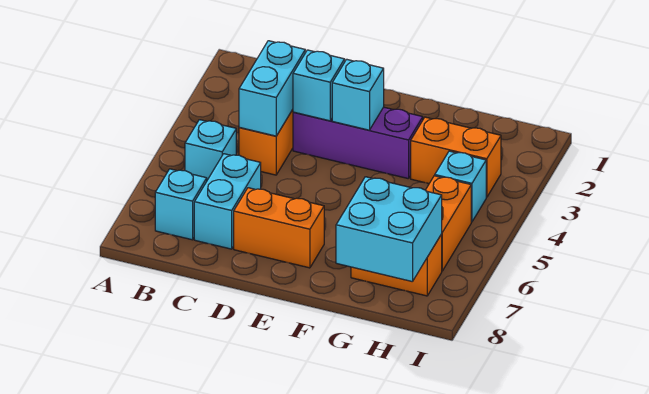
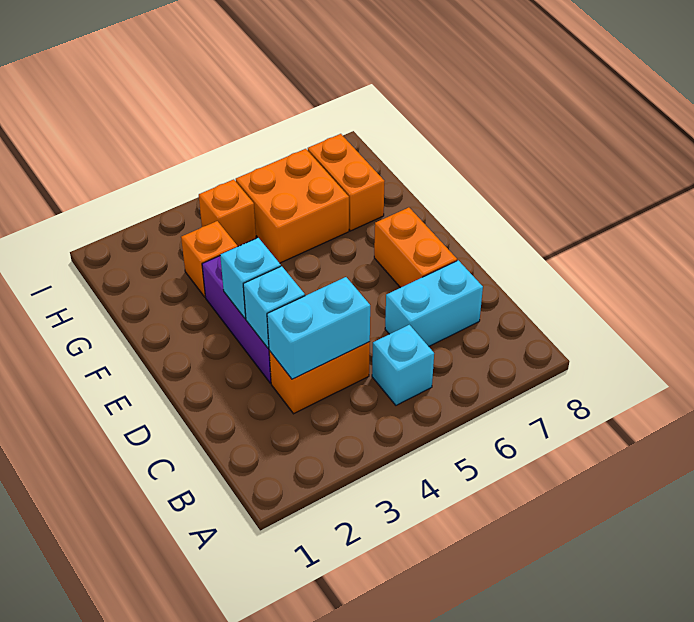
cyan 1x1 brick [155,169,207,240] -> none
orange 1x2 brick [411,117,501,197] -> orange 1x1 brick [181,221,238,297]
cyan 2x2 brick [336,177,442,282] -> none
cyan 1x1 brick [435,151,486,222] -> orange 1x1 brick [199,179,256,246]
orange 1x2 brick [426,176,471,271] -> orange 2x2 brick [236,149,349,263]

